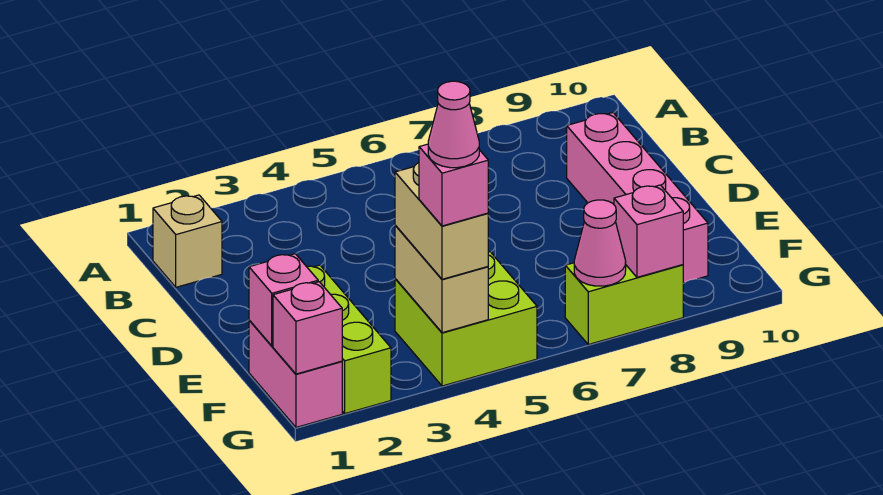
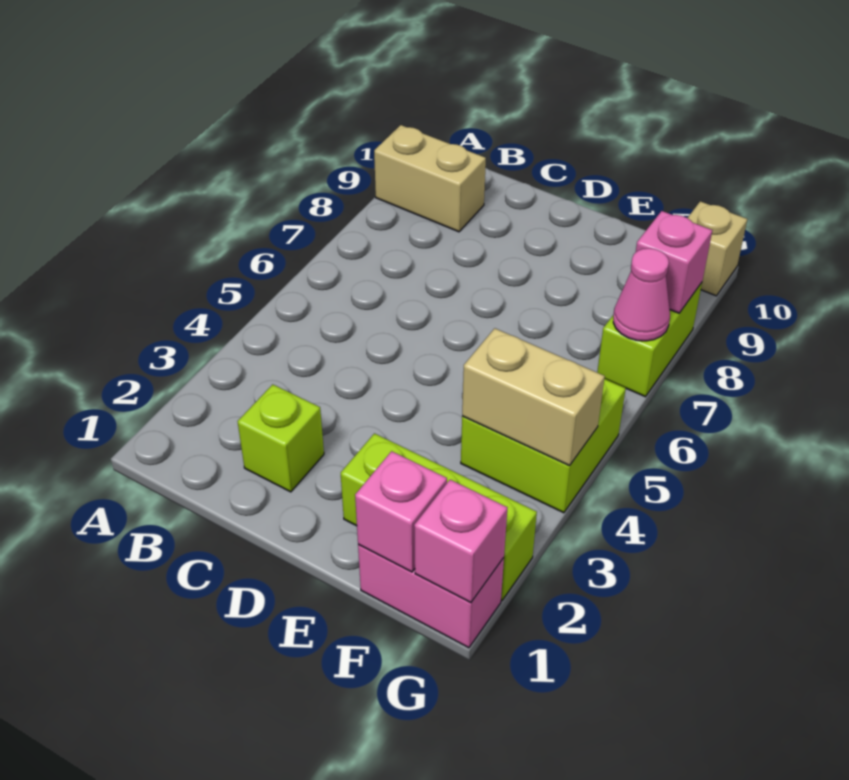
tan 1x1 brick [153,195,222,287] -> tan 1x1 brick moved to [688,201,747,296]
none -> lime 1x1 brick [238,384,324,492]
pink 1x4 brick [567,113,708,283] -> none
tan 1x2 brick [395,163,488,279] -> tan 1x2 brick moved to [374,125,486,232]
pink 1x1 brick [419,144,488,226] -> none
pink 1x1 cone [428,81,479,168] -> none

